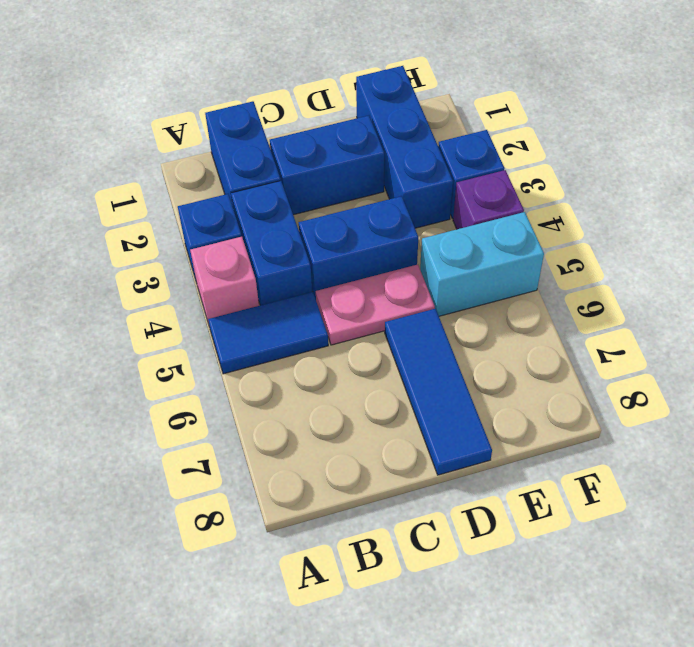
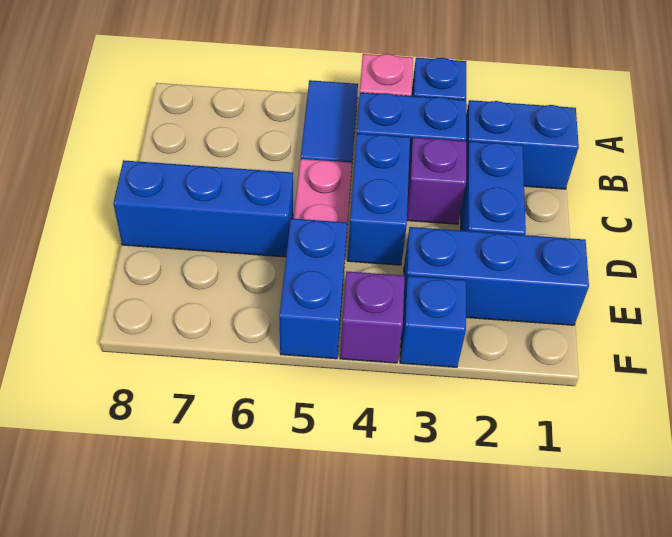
none -> purple 1x1 brick [407,137,466,224]
blue 1x3 tile [385,309,492,475] -> blue 1x3 brick [113,160,293,257]
cyan 1x2 brick [420,212,544,316] -> blue 1x2 brick [280,218,347,359]

